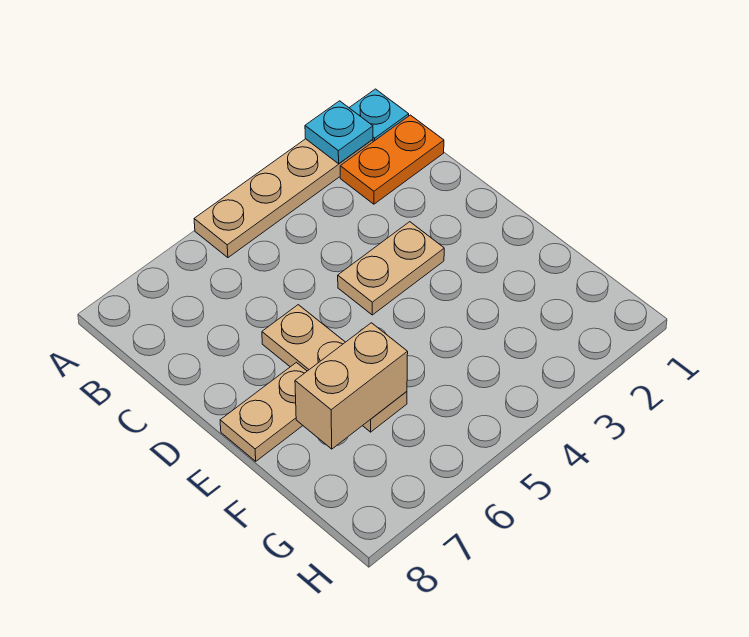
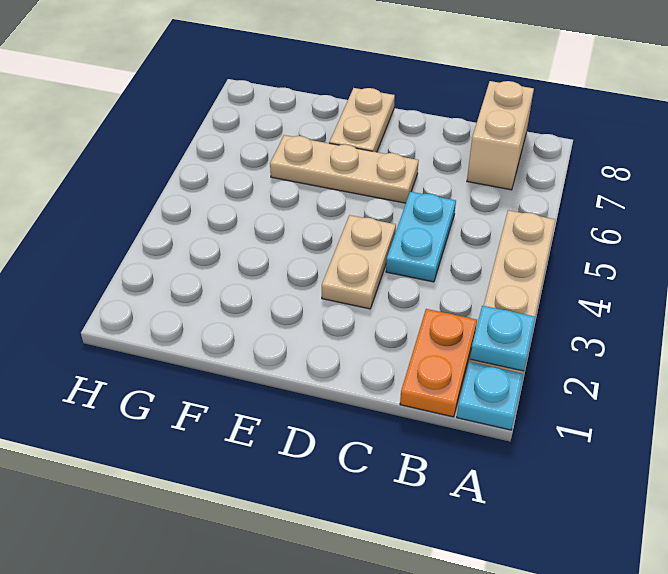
none -> cyan 1x2 plate [386,192,456,282]
tan 1x2 brick [295,323,408,449] -> tan 1x2 brick moved to [467,81,534,190]

